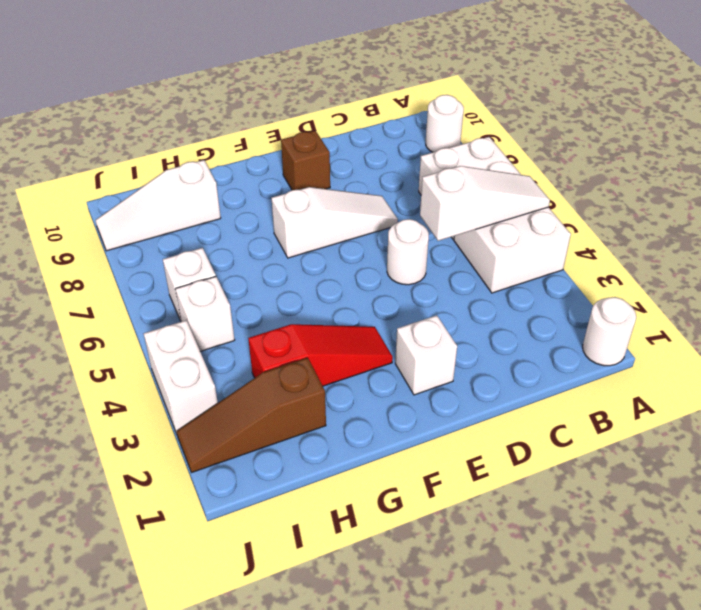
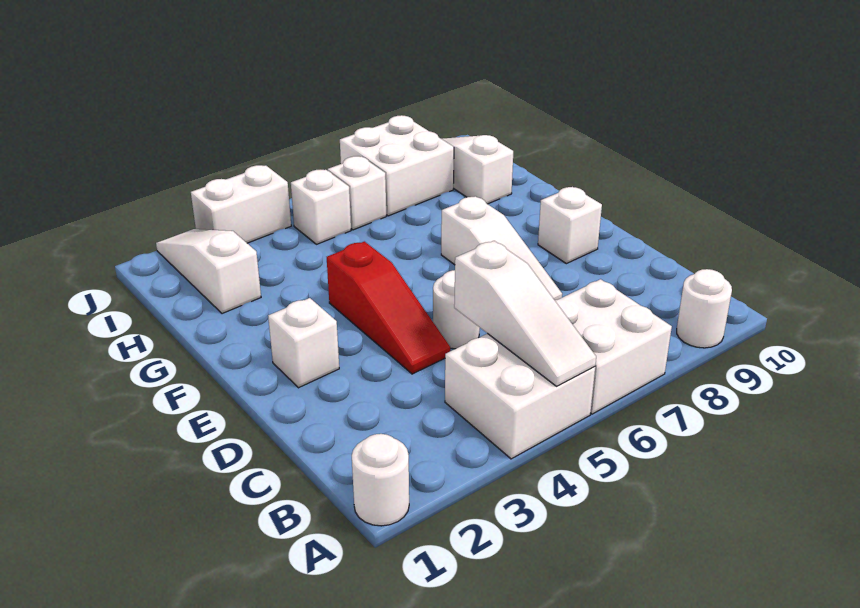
brown 1x1 brick [281,131,330,190] -> white 1x1 brick [538,187,602,264]
red 1x3 slope [248,324,393,386] -> red 1x3 slope moved to [327,241,450,374]
brown 1x3 slope [176,358,326,472] -> white 1x3 slope [156,229,261,314]
none -> white 2x2 brick [340,115,454,216]

